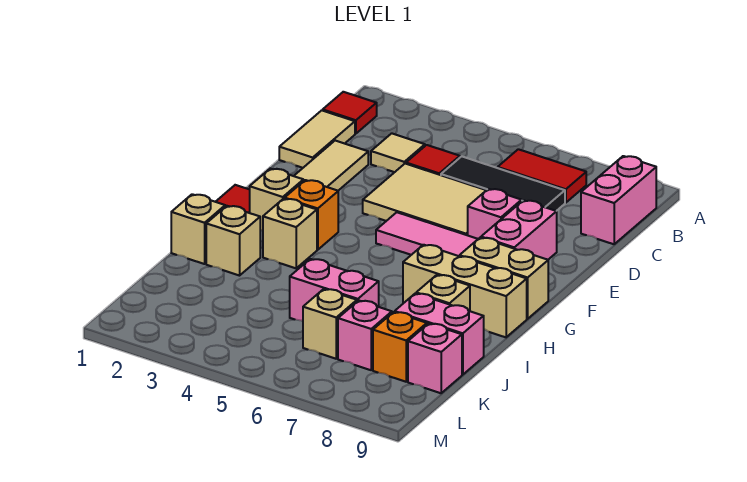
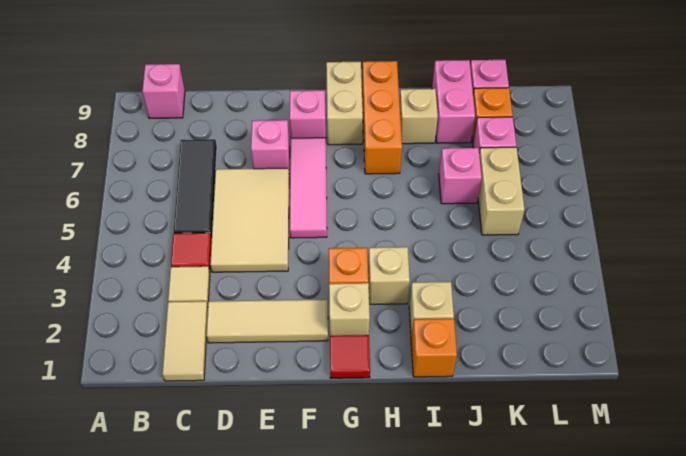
red 1x1 tile [323,92,377,134] -> none
red 1x2 tile [498,149,586,203] -> none
pink 1x2 brick [581,156,656,244] -> pink 1x1 brick [142,64,185,118]
tan 1x2 tile [279,110,355,168] -> tan 1x2 tile turned to [162,301,208,381]
pink 1x2 brick [481,200,557,260] -> pink 1x1 brick [290,90,326,138]
tan 1x3 brick [403,245,527,337] -> orange 1x3 brick [362,61,402,174]
tan 1x1 brick [171,194,225,264] -> orange 1x1 brick [411,319,457,377]
pink 1x2 brick [290,259,379,321] -> pink 1x1 brick [439,148,482,204]
tan 1x1 brick [303,289,357,359] -> tan 1x2 brick [478,147,525,235]

